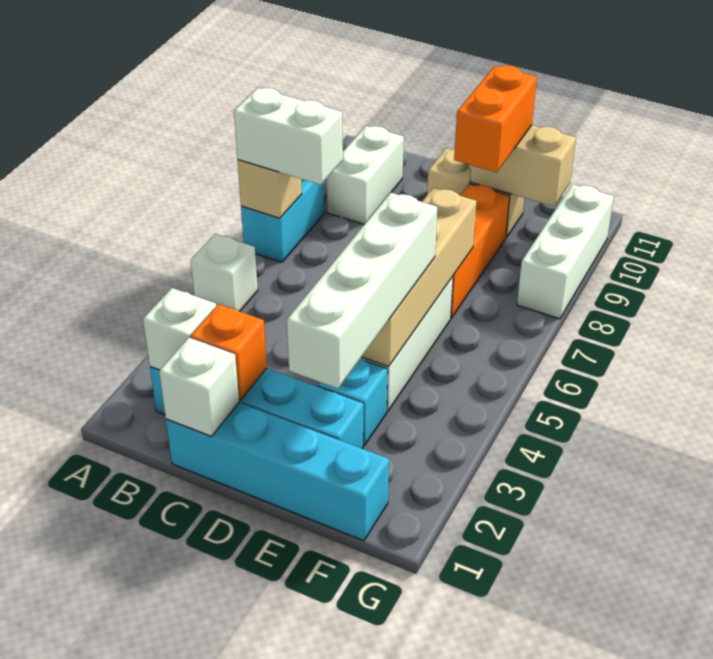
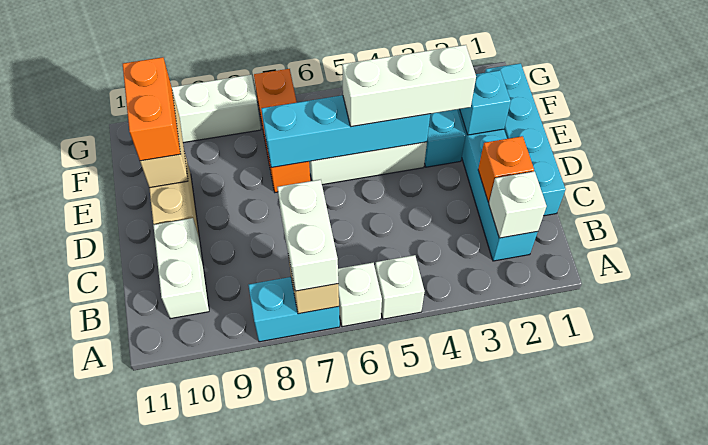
white 1x2 brick [327,126,404,224] -> white 1x2 brick turned to [153,218,209,319]
white 1x1 brick [159,338,239,436] -> white 1x1 brick moved to [338,263,382,327]
none -> cyan 1x1 brick [460,70,511,135]
white 1x4 brick [287,193,437,388] -> white 1x3 brick [342,45,476,127]
tan 1x4 brick [362,188,477,366] -> cyan 1x4 brick [261,95,430,168]
orange 1x3 brick [451,184,510,318] -> orange 1x3 brick turned to [254,69,310,192]
orange 1x2 brick [454,65,537,172] -> orange 1x2 brick turned to [123,57,180,161]

